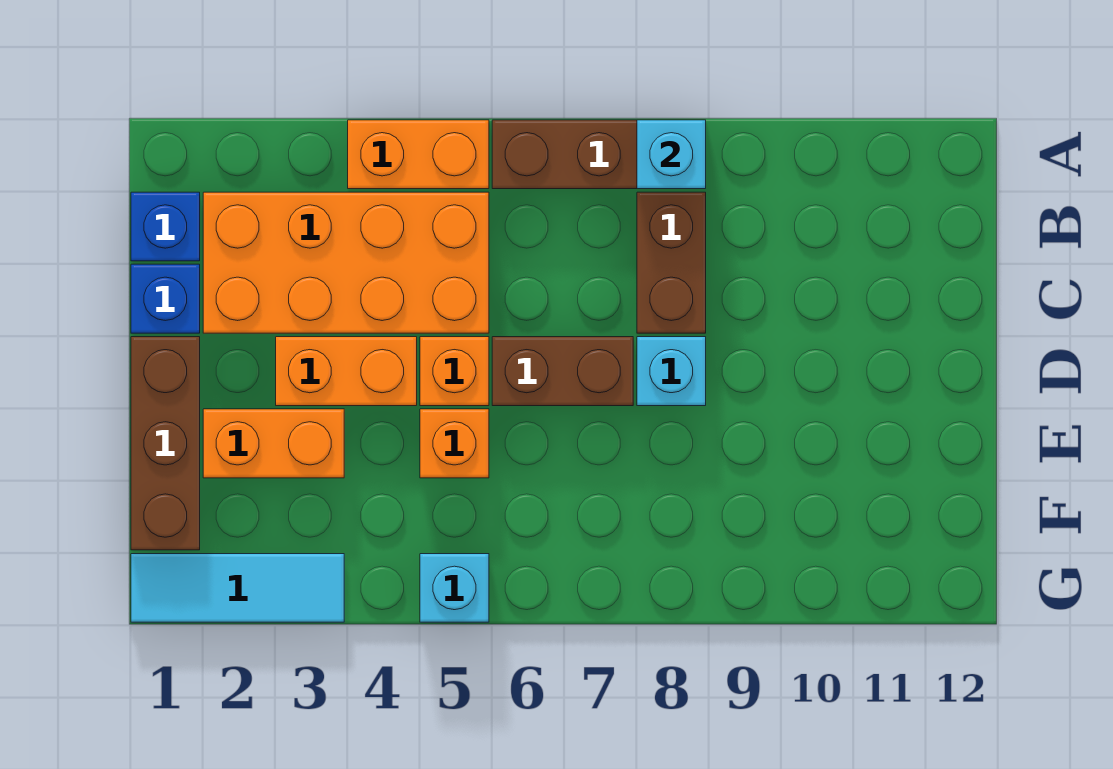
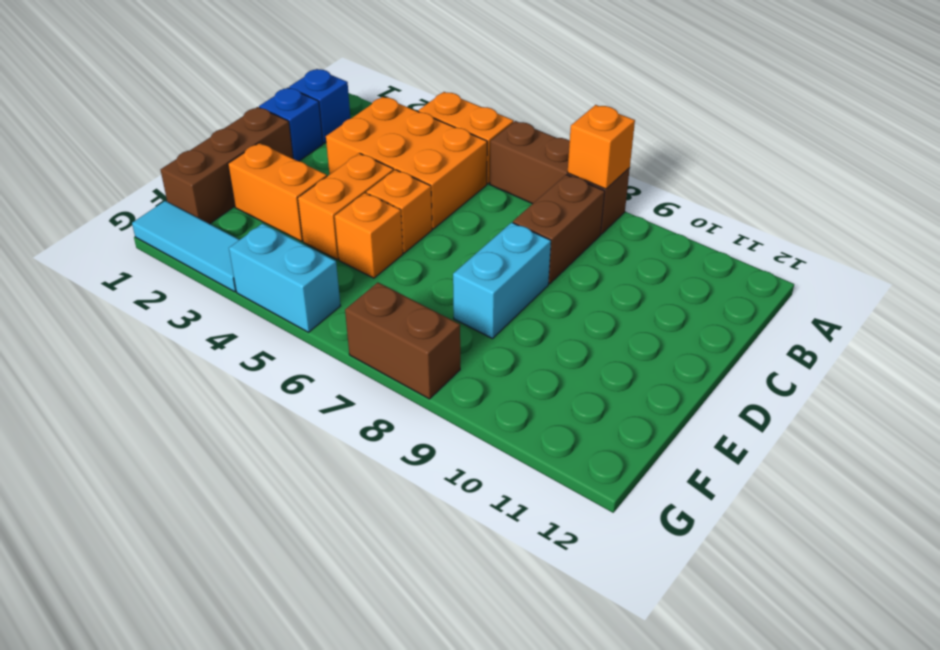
cyan 1x1 brick [637,120,706,189] -> orange 1x1 brick [568,105,635,189]
orange 2x4 brick [203,192,489,333] -> orange 2x3 brick [326,97,487,229]
orange 1x2 brick [276,337,417,406] -> orange 1x2 brick turned to [298,153,394,259]
brown 1x2 brick [492,337,633,406] -> brown 1x2 brick moved to [345,282,460,399]
cyan 1x1 brick [637,337,706,406] -> cyan 1x2 brick [453,222,551,339]
cyan 1x1 brick [420,554,489,622] -> cyan 1x2 brick [229,224,340,332]

